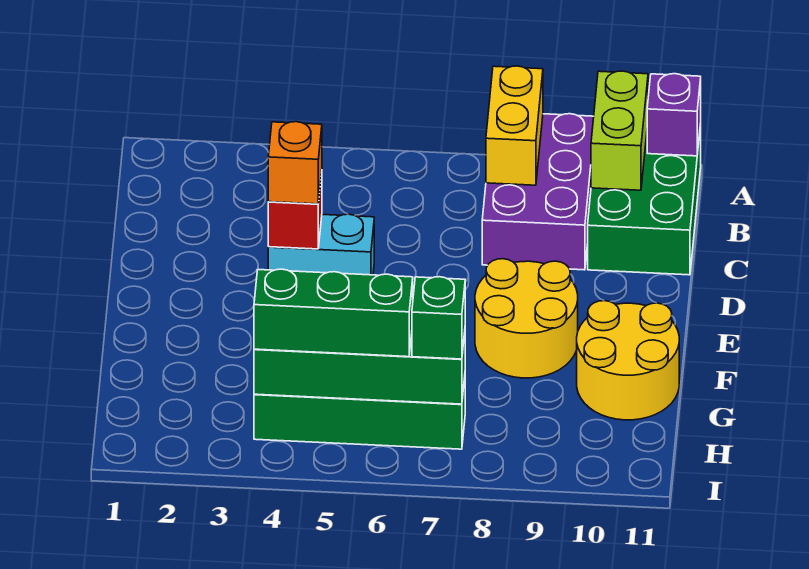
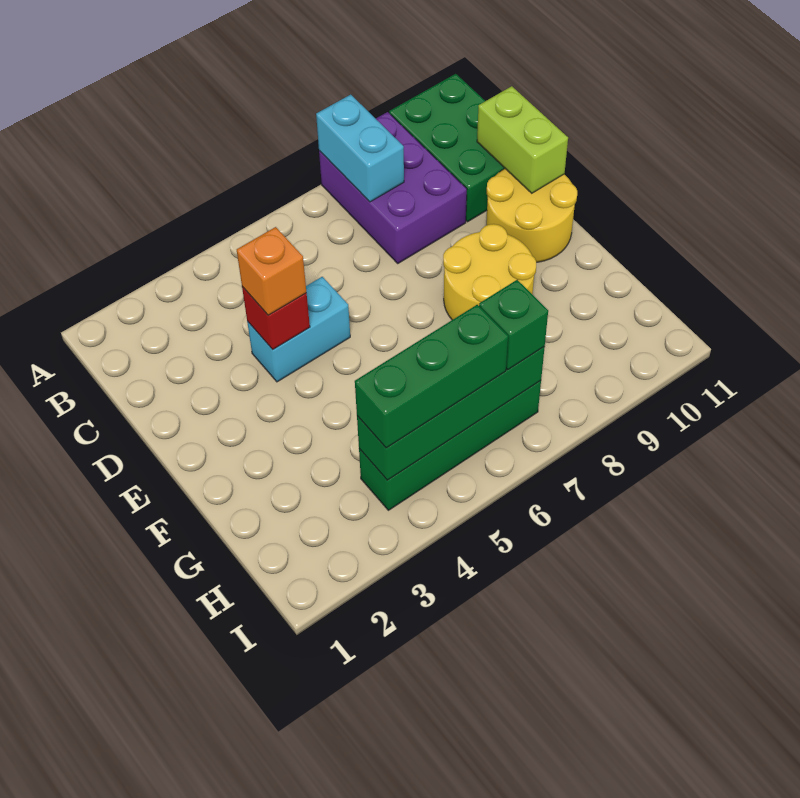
yellow 1x2 brick [486,66,543,185] -> cyan 1x2 brick [316,95,404,202]
lime 1x2 brick [591,71,648,190] -> lime 1x2 brick moved to [477,86,568,193]
purple 1x1 brick [647,74,701,156] -> none
yellow 2x2 round brick [577,301,679,420] -> yellow 2x2 round brick moved to [486,169,577,262]

